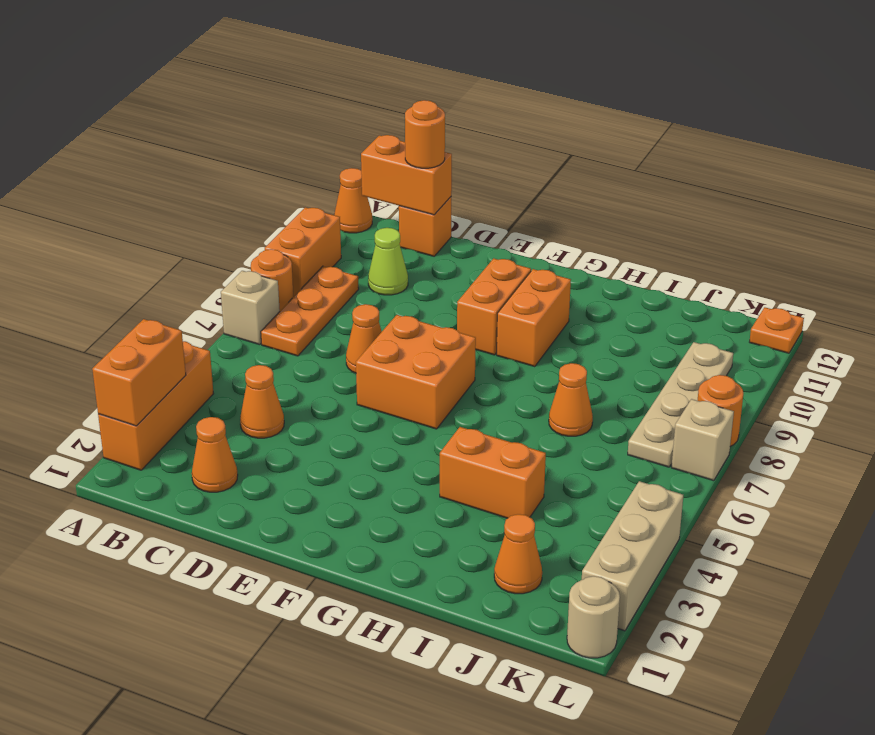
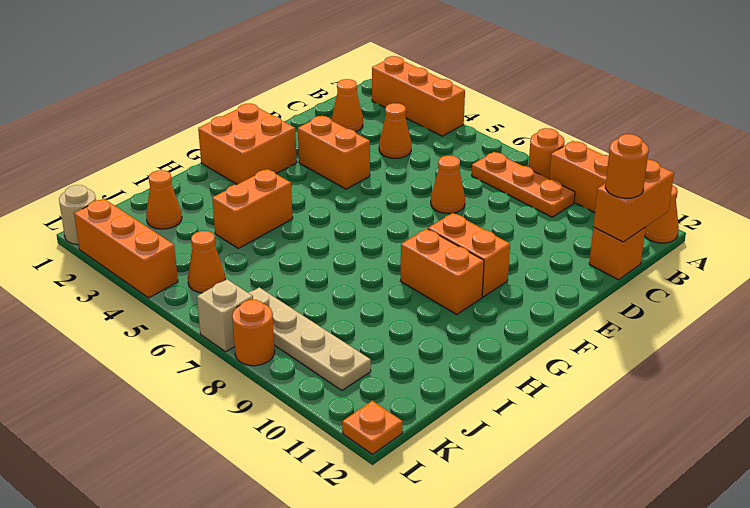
orange 1x2 brick [92,319,186,426] -> orange 1x2 brick moved to [298,116,370,189]
tan 1x1 brick [221,271,280,345] -> none
lime 1x1 cone [368,228,408,295] -> none
orange 2x2 brick [356,315,476,429] -> orange 2x2 brick moved to [198,104,297,185]
orange 1x1 cone [549,363,593,436] -> orange 1x1 cone moved to [188,231,225,293]
tan 1x3 brick [582,481,683,631] -> orange 1x3 brick [74,199,178,298]

